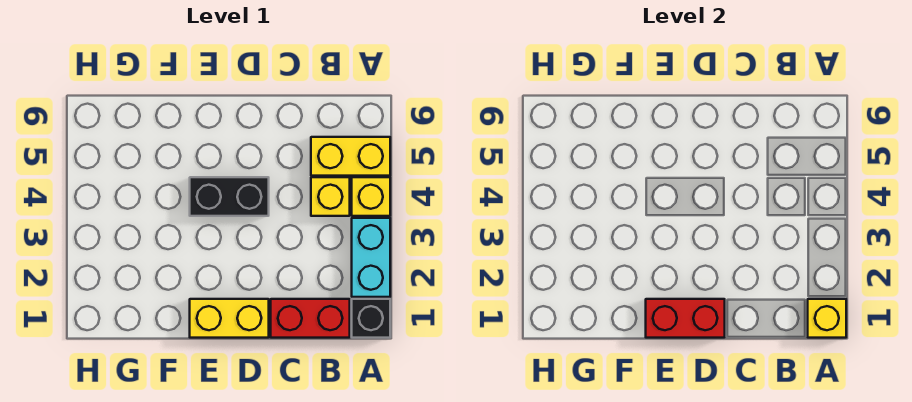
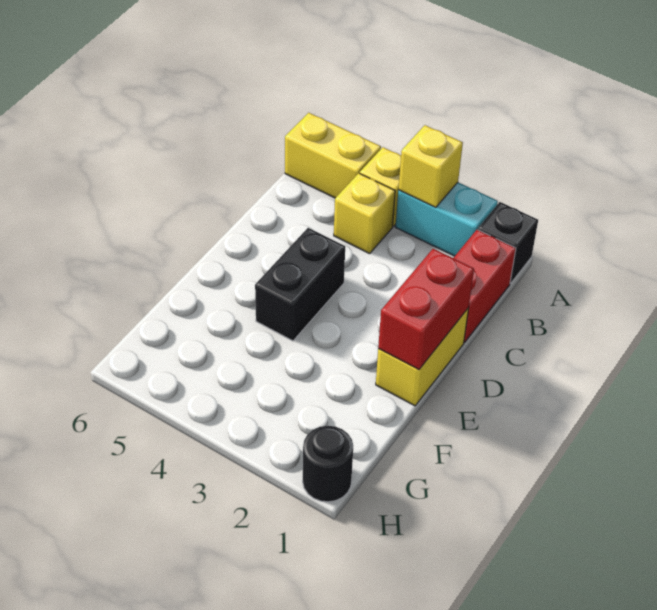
yellow 1x1 brick [808,299,846,338] -> yellow 1x1 brick moved to [398,125,463,208]
yellow 1x2 brick [311,137,390,176] -> yellow 1x2 brick turned to [285,113,381,198]
none -> black 1x1 round brick [303,426,353,502]

